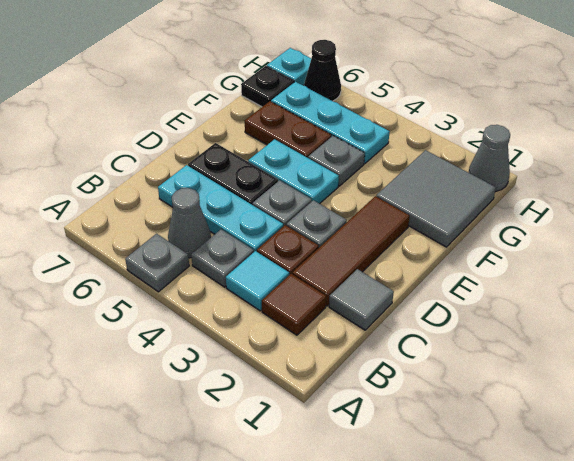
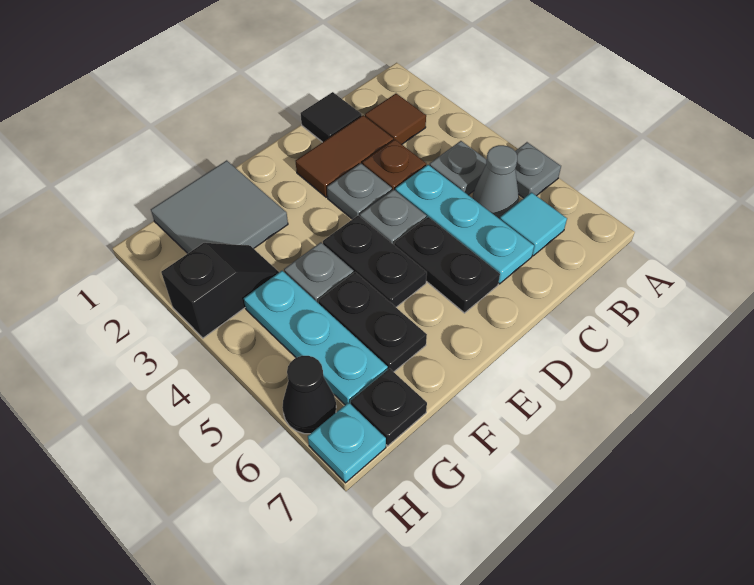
cyan 1x1 tile [226,251,289,311] -> cyan 1x1 tile moved to [500,192,567,256]
grey 1x1 tile [329,269,394,330] -> black 1x1 tile [300,92,362,142]
brown 1x3 tile [292,196,410,306] -> brown 1x2 tile [296,115,393,197]
cyan 1x2 plate [248,139,339,204] -> black 1x2 plate [323,216,427,307]
brown 1x2 plate [245,101,331,158] -> black 1x2 plate [318,272,427,372]
none -> black 1x2 slope [161,243,279,338]
grey 1x1 cone [469,125,510,192] -> none

